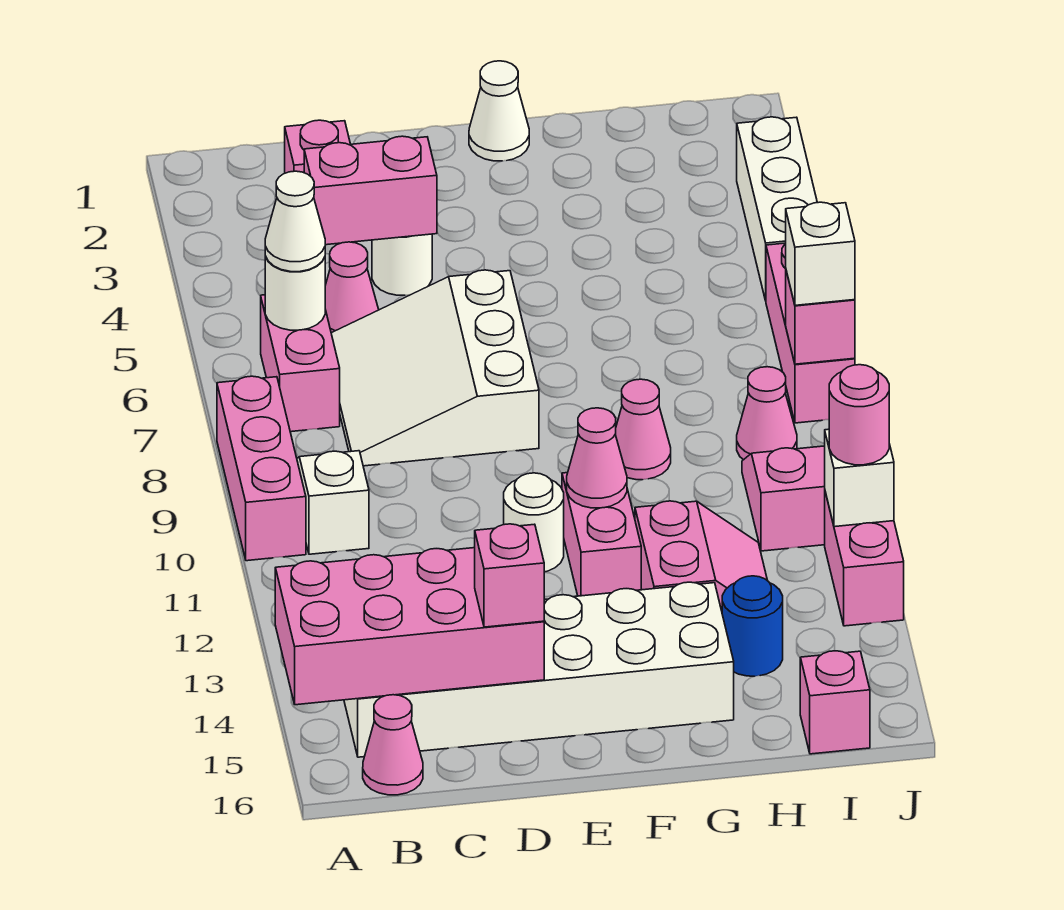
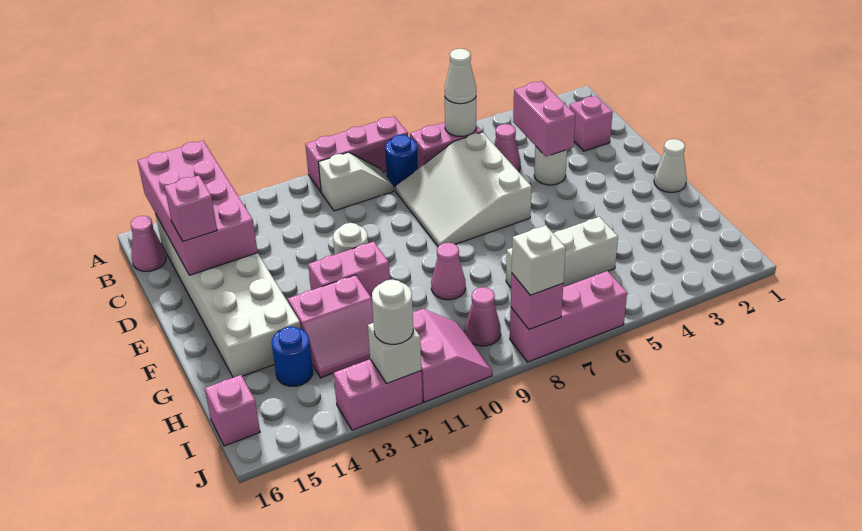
none -> blue 1x1 round brick [385,135,418,187]
white 3x3 slope [331,270,539,466] -> white 3x3 slope turned to [396,132,532,246]
pink 1x1 cone [567,408,627,508] -> none
white 1x3 brick [737,117,817,301] -> white 1x3 brick moved to [506,217,618,287]
pink 1x1 round brick [829,365,889,465] -> white 1x1 round brick [372,280,413,344]

